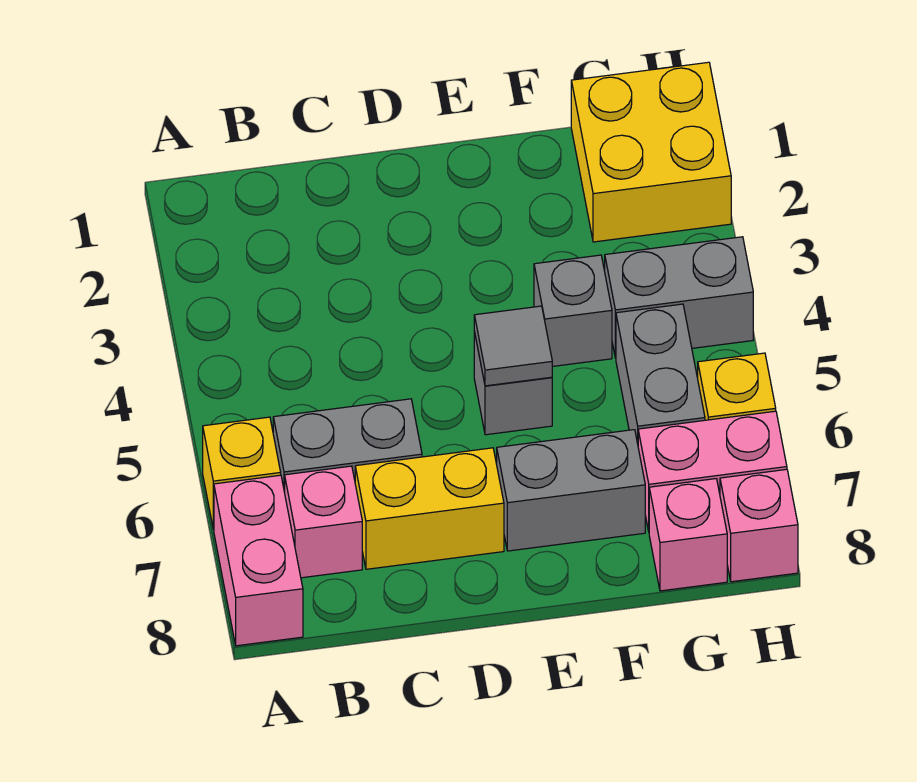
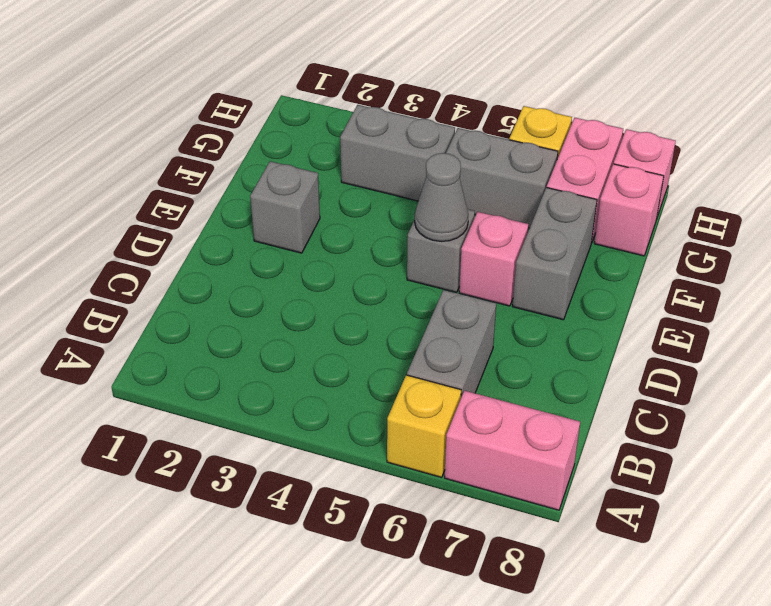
pink 1x1 brick [285,466,362,578] -> pink 1x1 brick moved to [459,212,528,306]
yellow 1x2 brick [355,448,504,569] -> none
grey 1x1 tile [474,306,552,386] -> grey 1x1 cone [415,153,469,241]
grey 1x1 brick [534,255,612,367] -> grey 1x1 brick moved to [250,161,320,253]
yellow 2x2 brick [571,62,731,242] -> none
grey 1x2 brick [605,237,753,358] -> grey 1x2 brick turned to [340,105,455,201]

